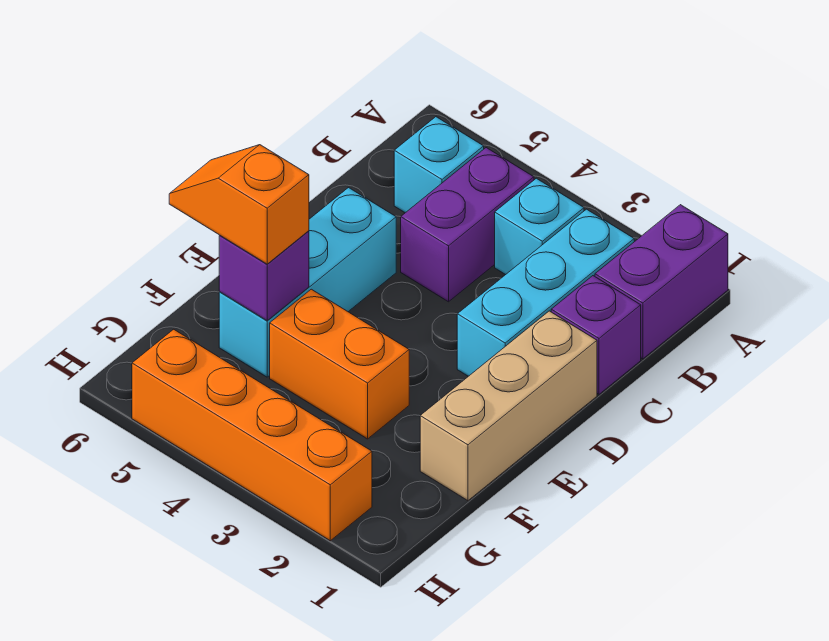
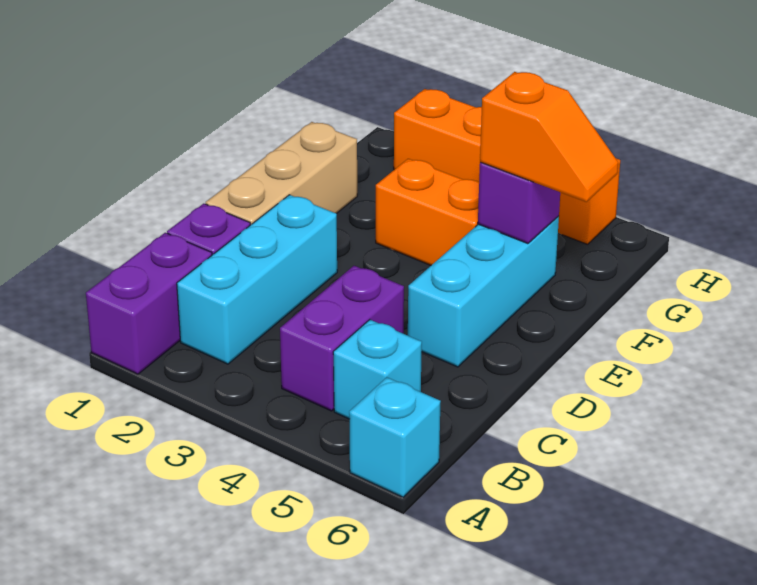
cyan 1x1 brick [495,178,584,275] -> cyan 1x1 brick moved to [349,377,441,497]

